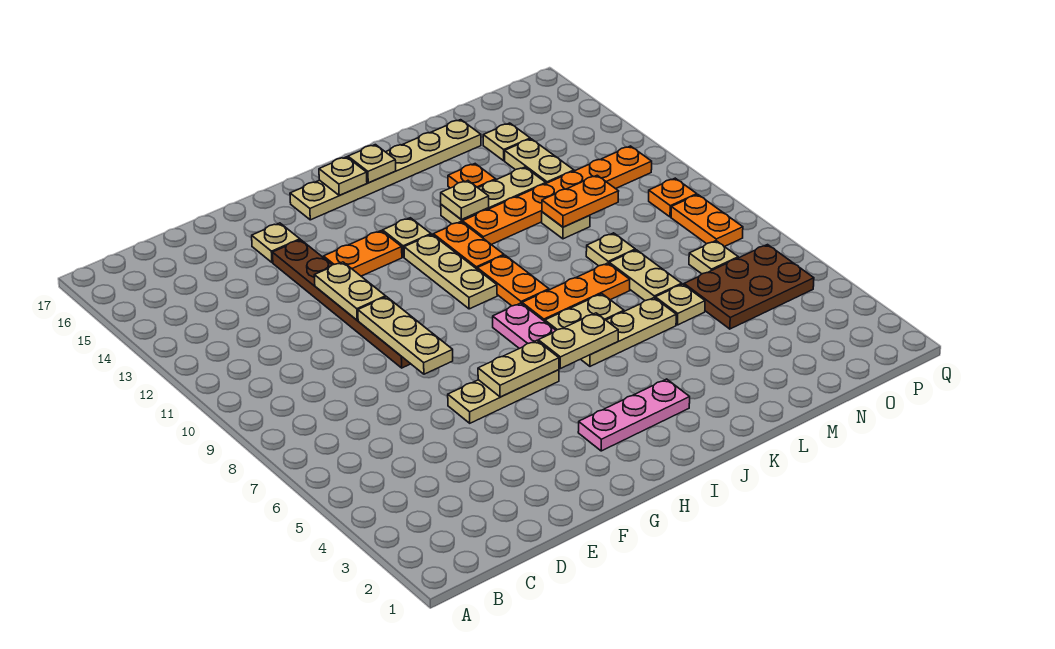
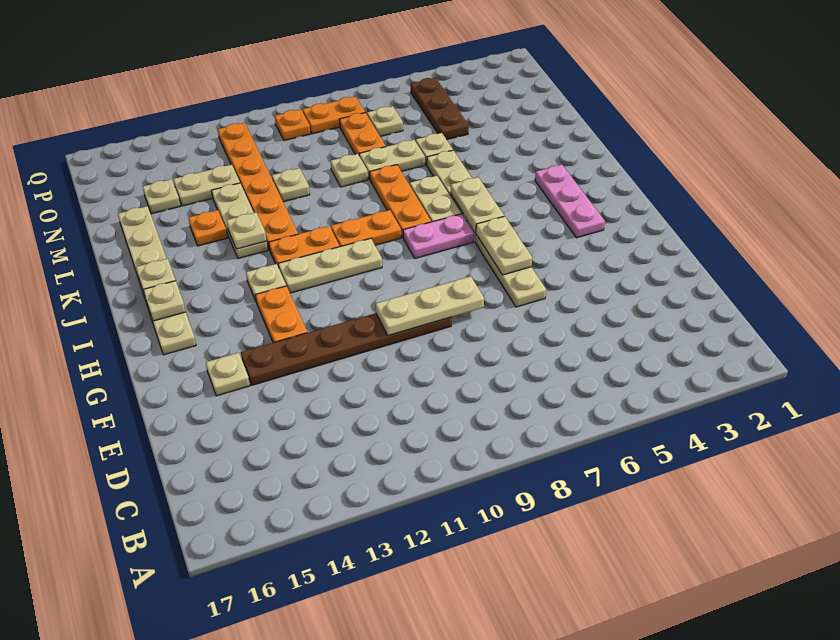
tan 1x2 plate [314,262,386,320] -> none
orange 1x2 plate [542,175,619,227] -> orange 1x2 plate moved to [340,113,386,155]
brown 2x3 plate [684,245,814,329] -> brown 1x3 plate [411,78,469,140]

